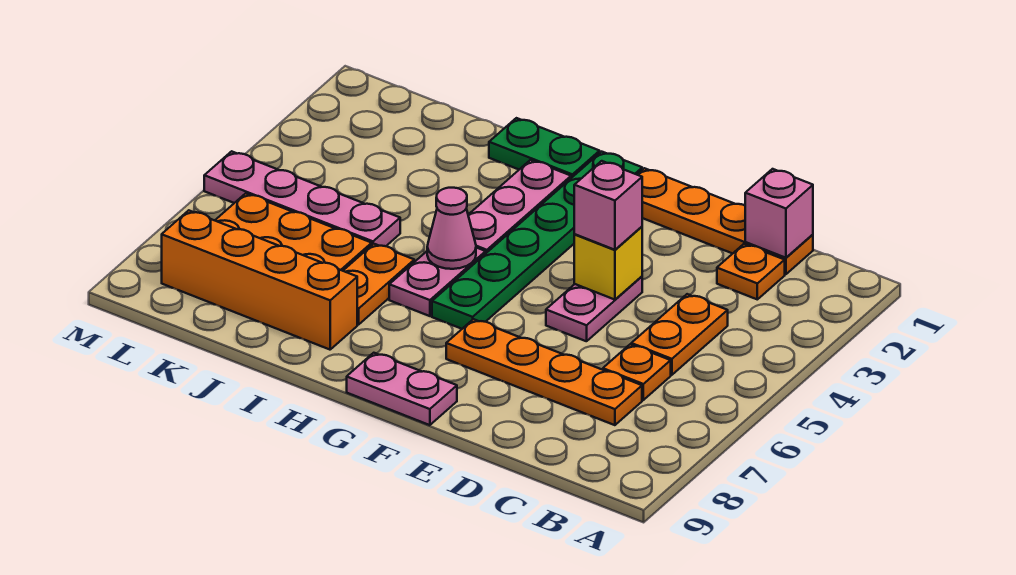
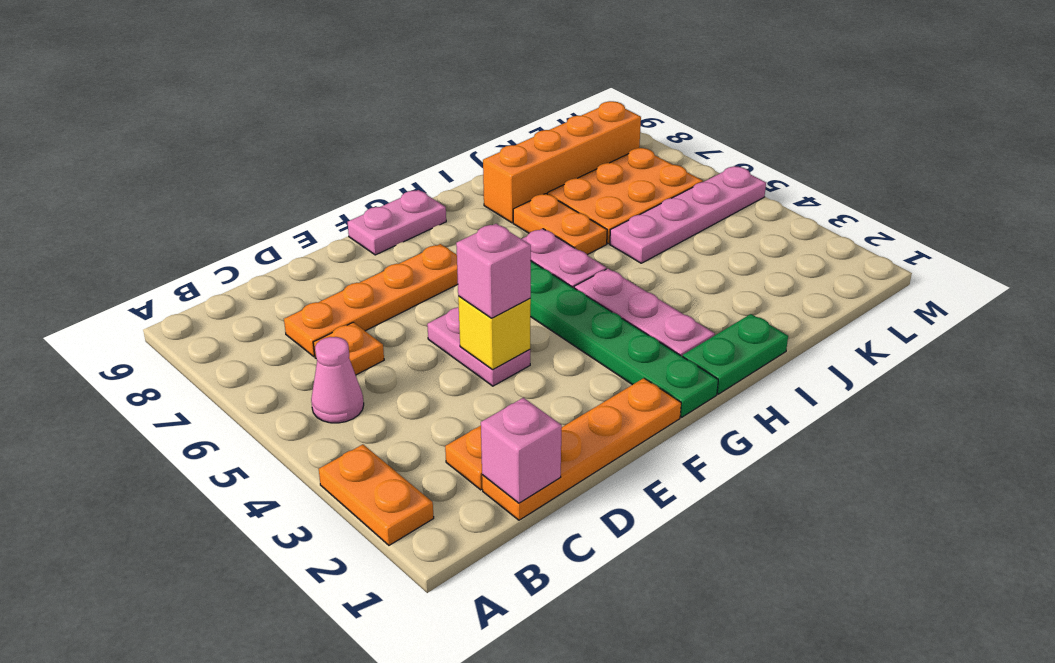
orange 1x2 plate [631,294,728,375] -> orange 1x2 plate moved to [319,444,434,545]
pink 1x1 cone [427,188,476,269] -> pink 1x1 cone moved to [311,337,364,423]

